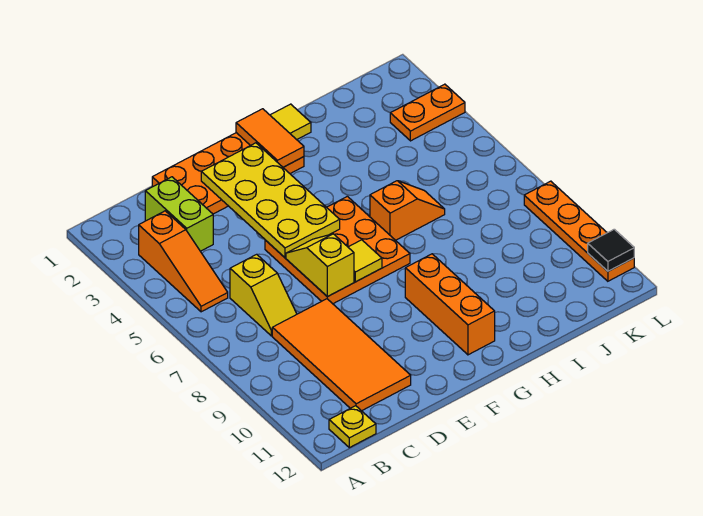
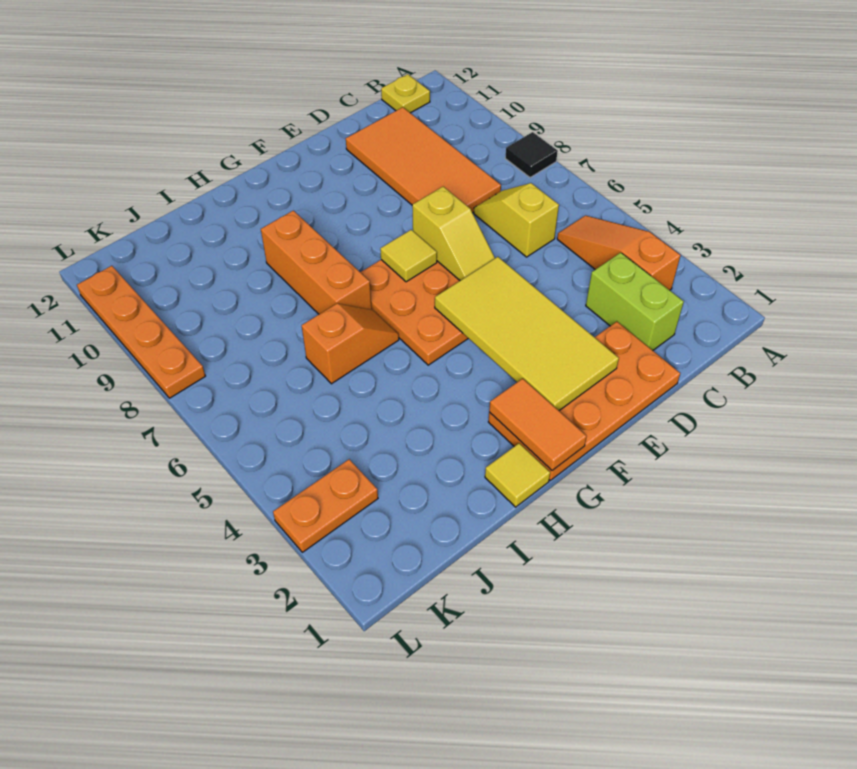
yellow 2x4 plate [201,143,340,258] -> yellow 2x4 tile [435,257,619,410]
orange 1x3 brick [405,254,495,355] -> orange 1x3 brick moved to [261,211,372,314]
orange 1x2 slope [370,181,445,240] -> orange 1x2 slope turned to [302,304,399,384]
black 1x1 tile [588,229,634,271] -> black 1x1 tile moved to [505,132,558,178]

